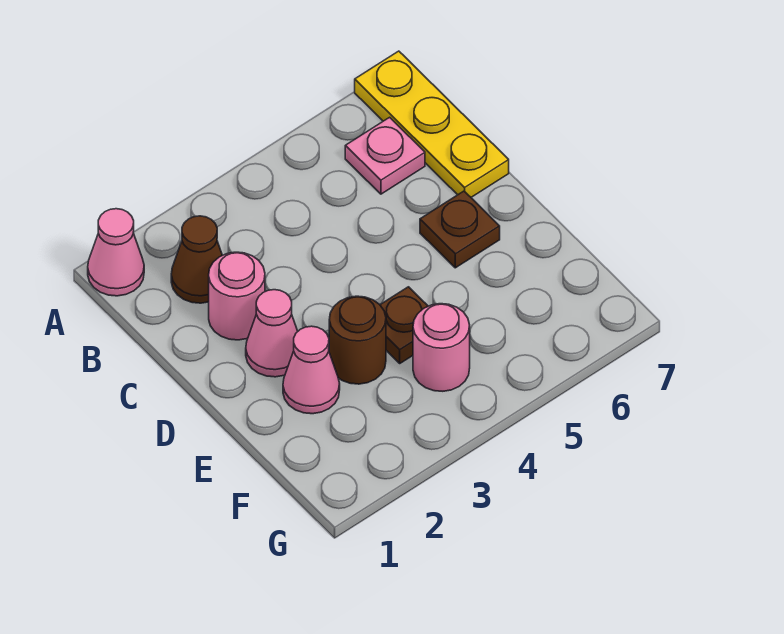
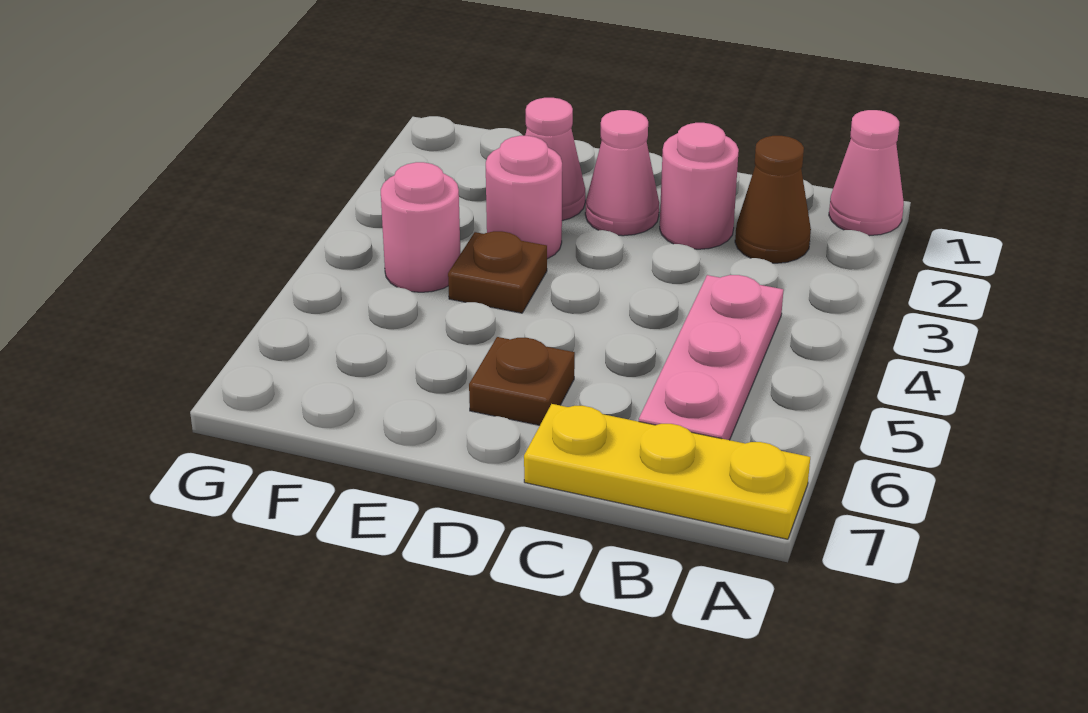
pink 1x1 plate [345,117,425,194] -> pink 1x3 plate [639,275,783,440]
brown 1x1 round brick [329,296,386,384] -> pink 1x1 round brick [486,136,562,259]

